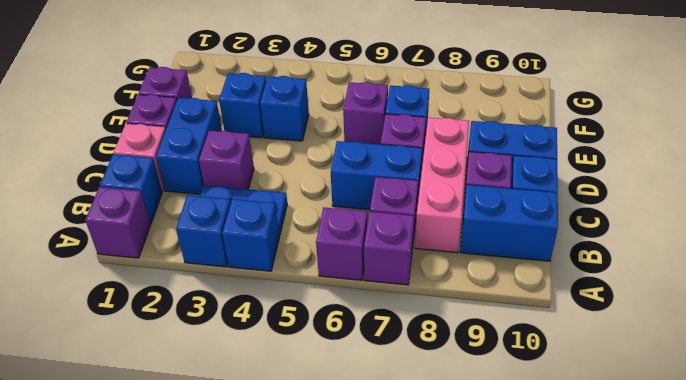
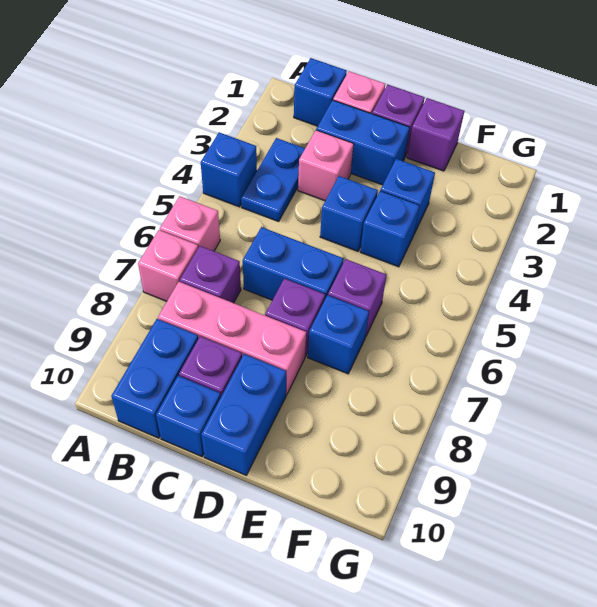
purple 1x1 brick [85,187,151,258] -> none
blue 1x1 brick [176,195,231,267] -> blue 1x1 brick moved to [320,176,378,251]
purple 1x1 brick [316,207,367,280] -> pink 1x1 brick [160,196,220,251]
purple 1x1 brick [364,212,414,285] -> pink 1x1 brick [138,230,198,301]
purple 1x1 brick [199,131,254,189] -> pink 1x1 brick [298,130,354,201]
blue 1x2 brick [331,141,422,210] -> blue 1x2 brick turned to [243,227,343,300]

